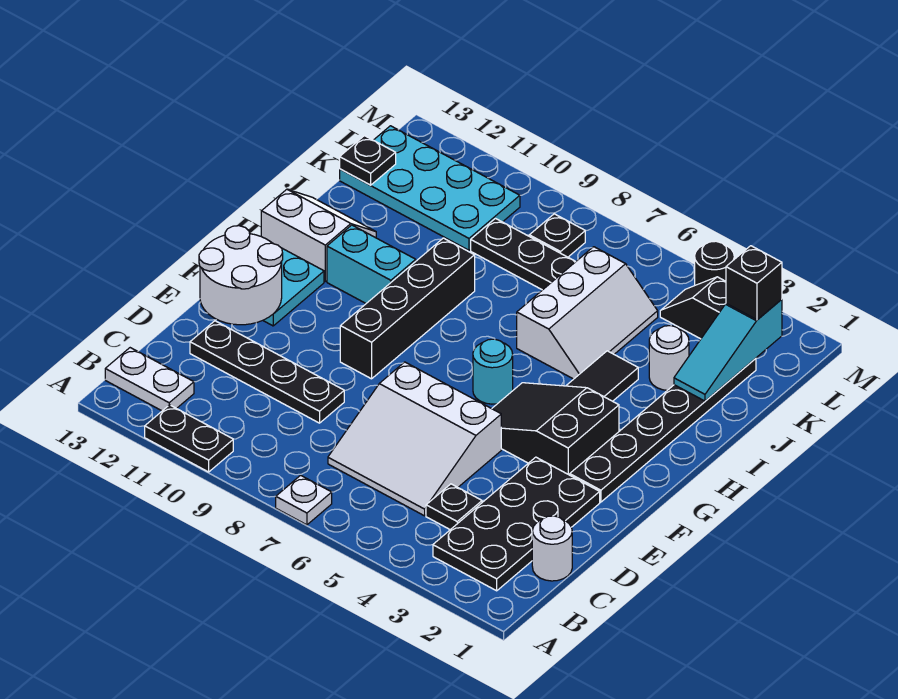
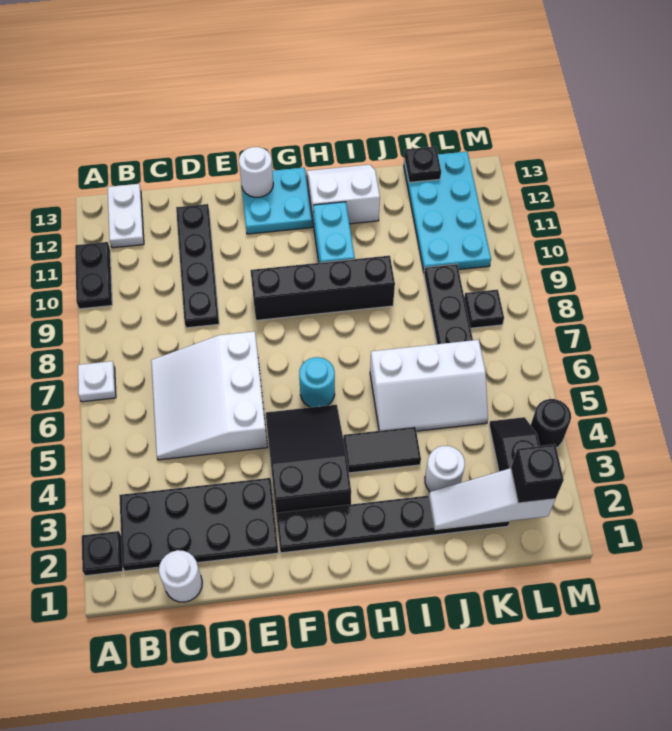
black 1x1 plate [426,484,482,530] -> black 1x1 plate moved to [82,531,123,576]
white 2x2 round brick [199,226,283,325] -> white 1x1 round brick [239,147,273,197]
white 2x2 slope [261,189,376,281] -> white 2x2 slope turned to [306,165,380,225]
cyan 1x3 slope [674,299,782,401] -> white 1x3 slope [429,468,555,530]

